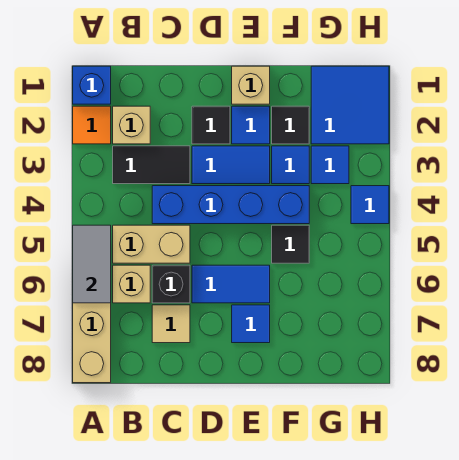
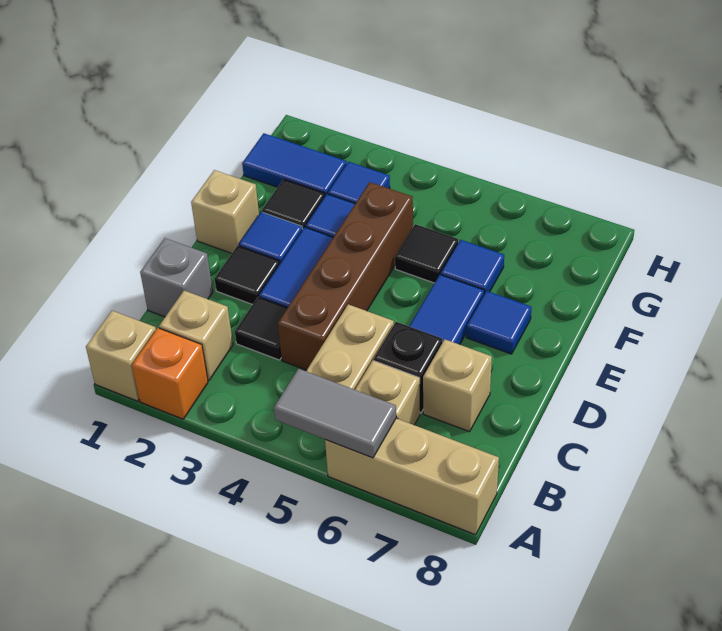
blue 1x1 brick [73,66,111,104] -> tan 1x1 brick [86,311,156,401]
orange 1x1 tile [73,106,111,144] -> orange 1x1 brick [132,328,208,419]
black 1x2 tile [113,146,190,184] -> black 1x1 tile [235,297,287,360]
none -> grey 1x1 brick [140,238,213,317]
blue 1x4 brick [152,186,309,224] -> brown 1x4 brick [278,182,413,370]
tan 1x1 tile [152,305,190,343] -> tan 1x1 brick [423,340,492,432]
blue 2x2 tile [311,66,389,144] -> blue 1x2 tile [242,133,346,196]
blue 1x1 tile [351,186,389,224] -> blue 1x1 tile moved to [441,240,504,294]

